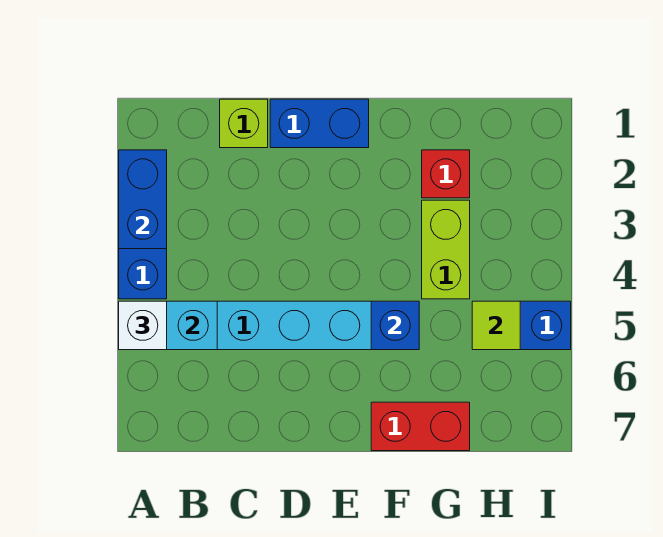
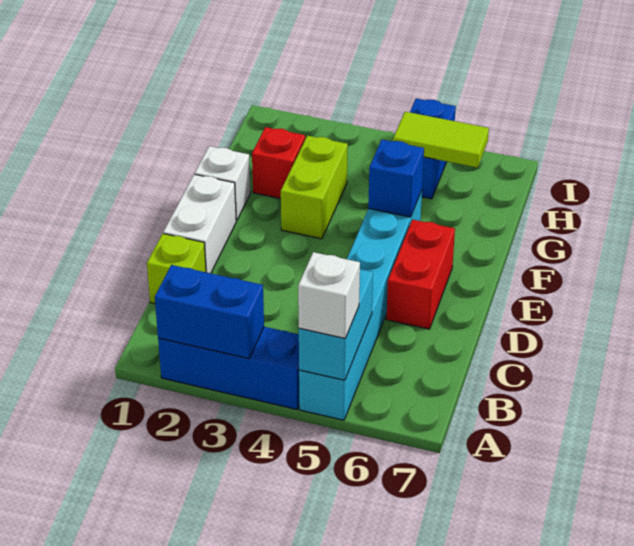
blue 1x2 brick [270,99,369,148] -> white 1x2 brick [163,174,236,273]
none -> white 1x1 brick [195,146,250,221]
red 1x2 brick [371,402,470,451] -> red 1x2 brick moved to [386,220,455,329]
lime 1x2 brick [422,200,470,299] -> lime 1x2 brick turned to [281,136,348,239]
lime 1x1 tile [472,301,520,350] -> lime 1x2 tile [393,112,489,168]

